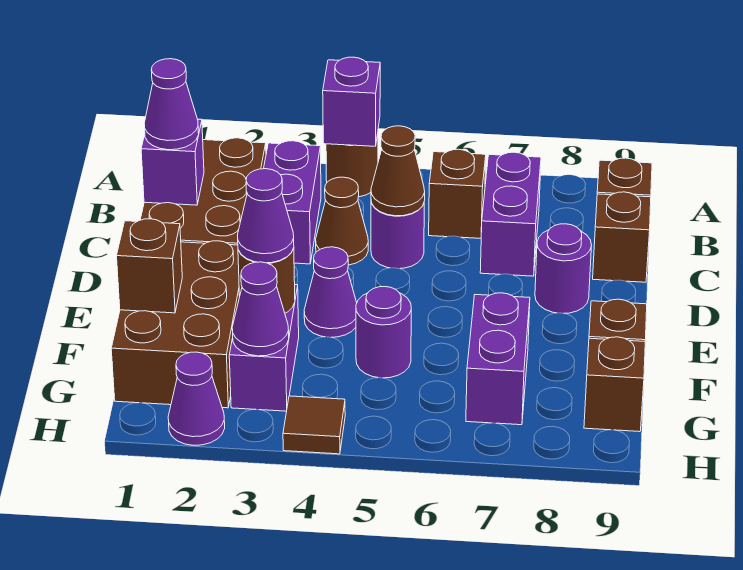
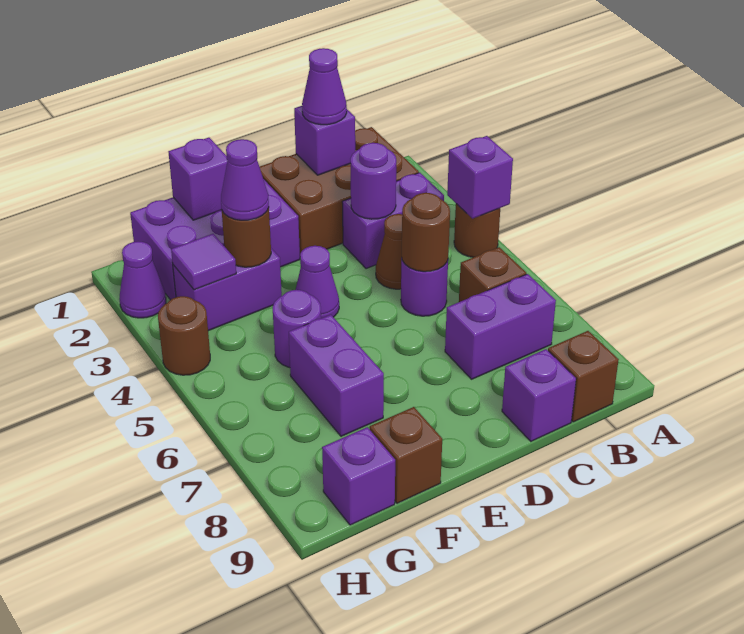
brown 1x1 cone [371,126,425,216] -> brown 1x1 round brick [402,193,450,272]
brown 1x1 brick [593,192,651,282] -> purple 1x1 brick [502,349,576,441]
purple 1x1 round brick [535,224,592,313] -> purple 1x1 round brick moved to [350,143,396,219]
brown 2x3 brick [111,241,240,408] -> purple 2x3 brick [130,179,300,300]
brown 1x1 brick [117,219,182,313] -> purple 1x1 brick [169,138,227,220]
purple 1x2 brick [466,293,530,425] -> purple 1x2 brick turned to [289,315,384,436]
purple 1x1 cone [232,262,289,356] -> purple 1x1 tile [171,234,236,290]
brown 1x1 brick [584,337,645,432] -> purple 1x1 brick [322,427,395,525]
brown 1x1 tile [283,396,345,454] -> brown 1x1 round brick [158,296,210,375]

